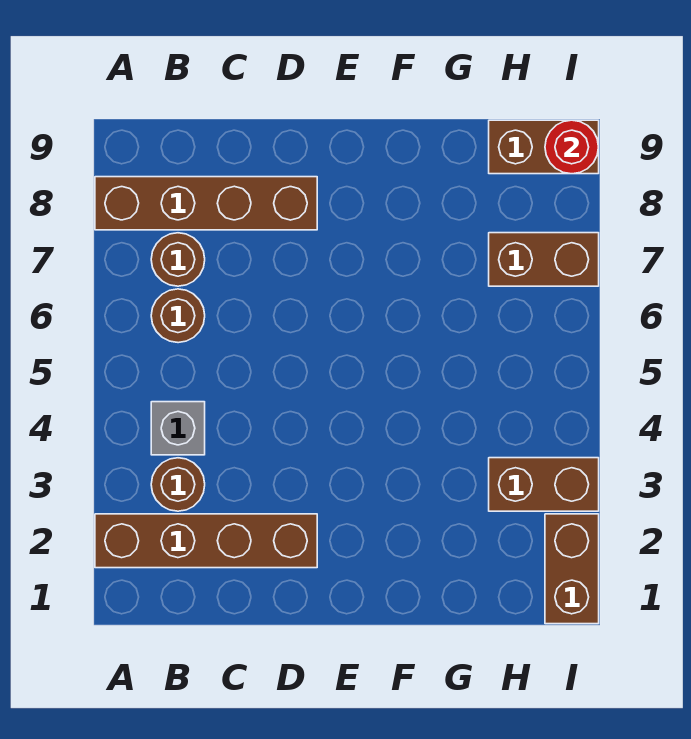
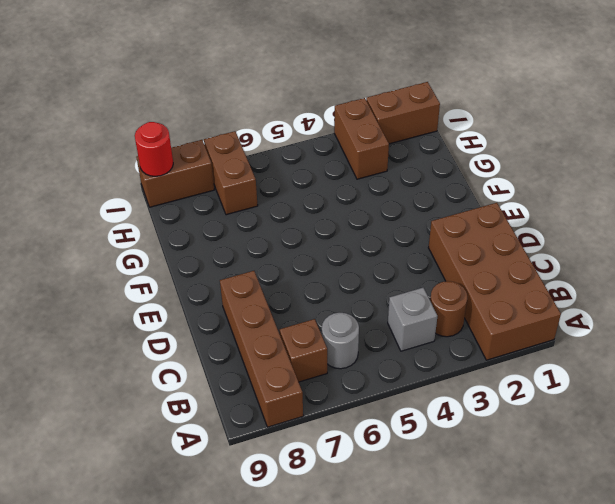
brown 1x4 brick [95,514,317,568] -> brown 2x4 brick [429,203,561,360]
brown 1x1 round brick [151,289,205,343] -> grey 1x1 round brick [322,313,359,369]
brown 1x1 round brick [151,233,205,286] -> brown 1x1 brick [280,319,327,382]
brown 1x2 brick [489,120,599,174] -> brown 1x2 brick turned to [137,140,214,207]

